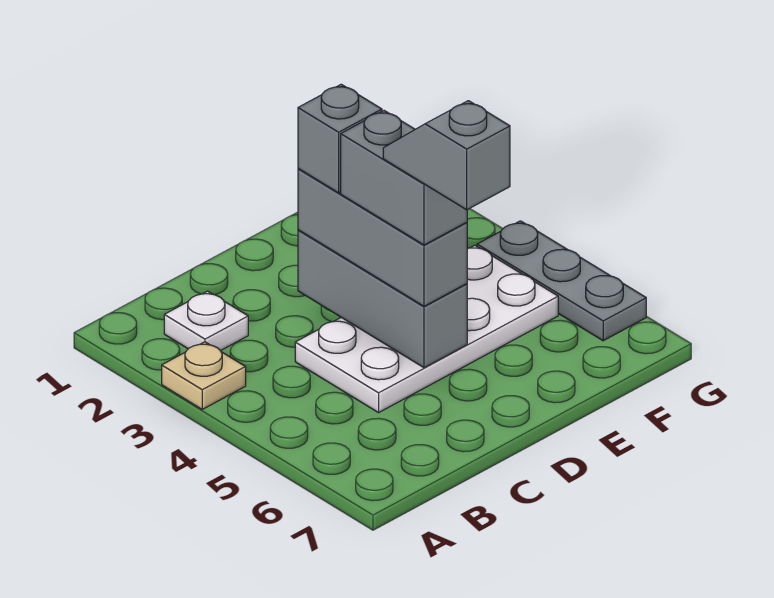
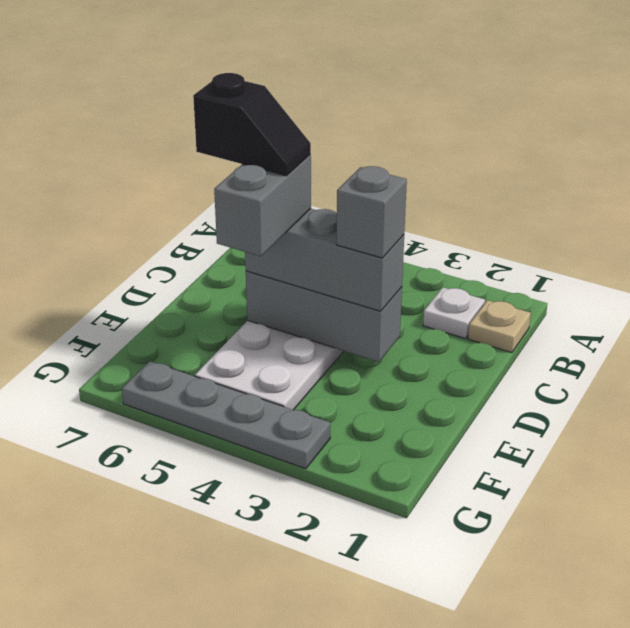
tan 1x1 plate [162,342,246,409] -> tan 1x1 plate moved to [468,300,531,353]
grey 1x2 brick [341,111,467,245] -> grey 1x2 brick turned to [214,155,311,256]
grey 1x2 slope [383,101,510,210] -> black 1x2 slope [193,73,311,176]
grey 1x3 plate [477,221,646,341] -> grey 1x4 plate [122,361,330,469]

